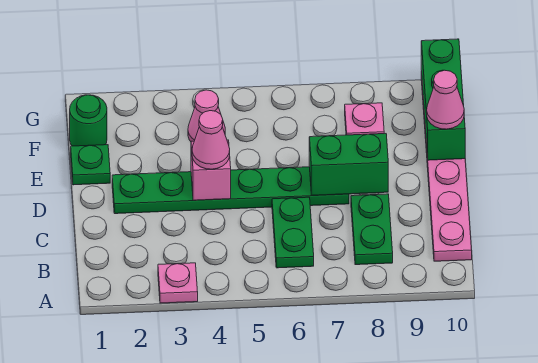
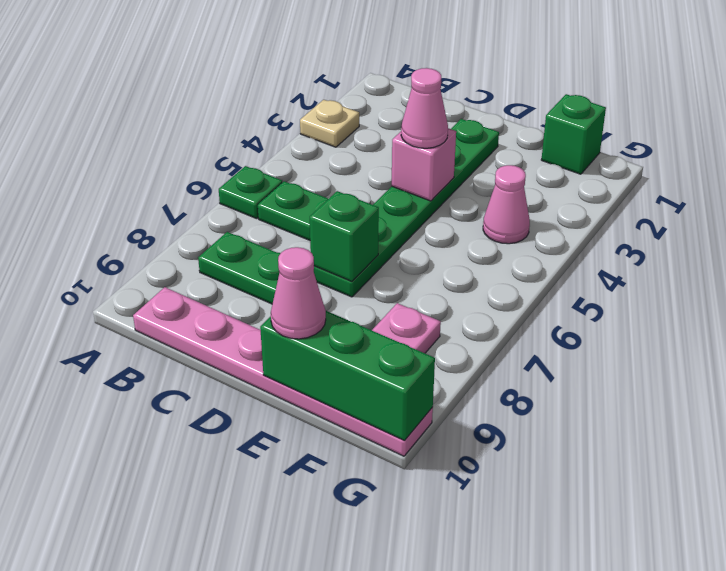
pink 1x1 plate [158,263,198,303] -> tan 1x1 plate [300,100,359,147]
green 1x2 brick [309,134,388,195] -> green 1x1 brick [310,191,379,281]
green 1x1 plate [71,145,110,185] -> green 1x1 plate moved to [219,166,282,219]
green 1x1 round brick [70,95,107,146] -> green 1x1 brick [541,94,606,174]

